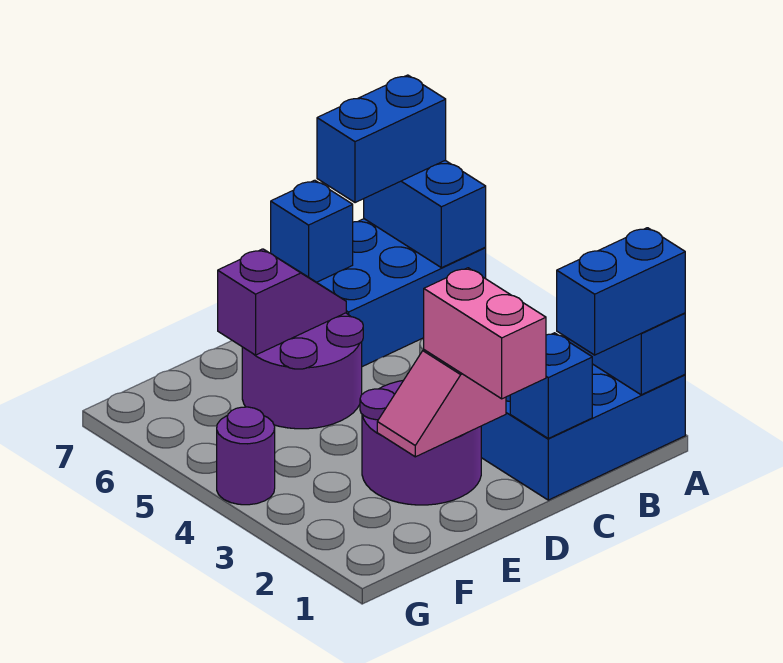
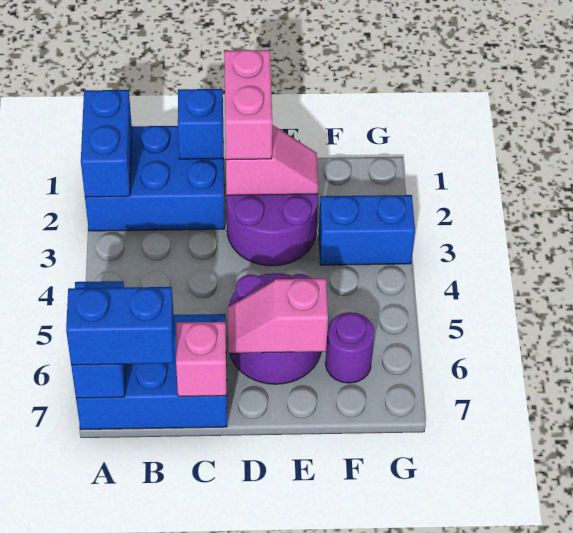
blue 1x2 brick [557,228,685,355] -> blue 1x2 brick moved to [319,195,415,265]
blue 1x1 brick [271,180,353,282] -> pink 1x1 brick [176,322,227,396]
purple 1x2 slope [218,249,346,355] -> pink 1x2 slope [228,278,328,353]
purple 1x1 round brick [217,407,275,505] -> purple 1x1 round brick moved to [325,312,374,383]

